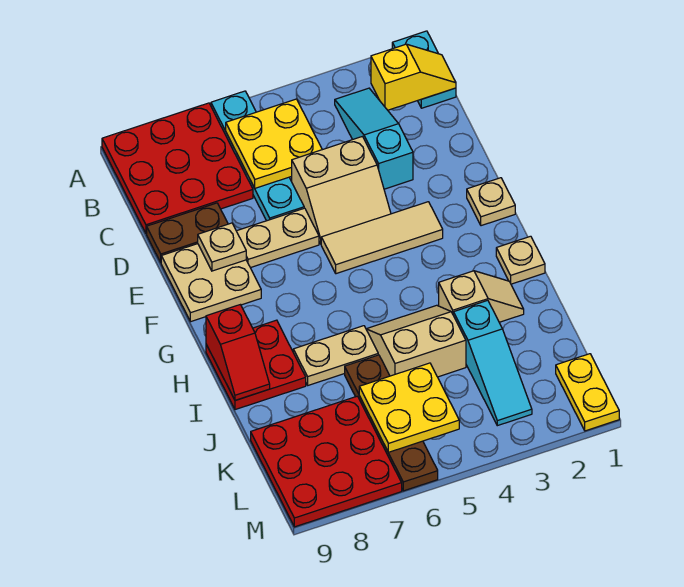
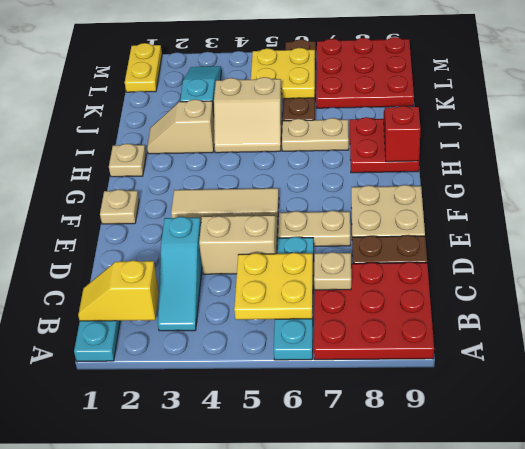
tan 1x1 plate [198,223,246,271] -> tan 1x1 plate moved to [314,252,351,290]

